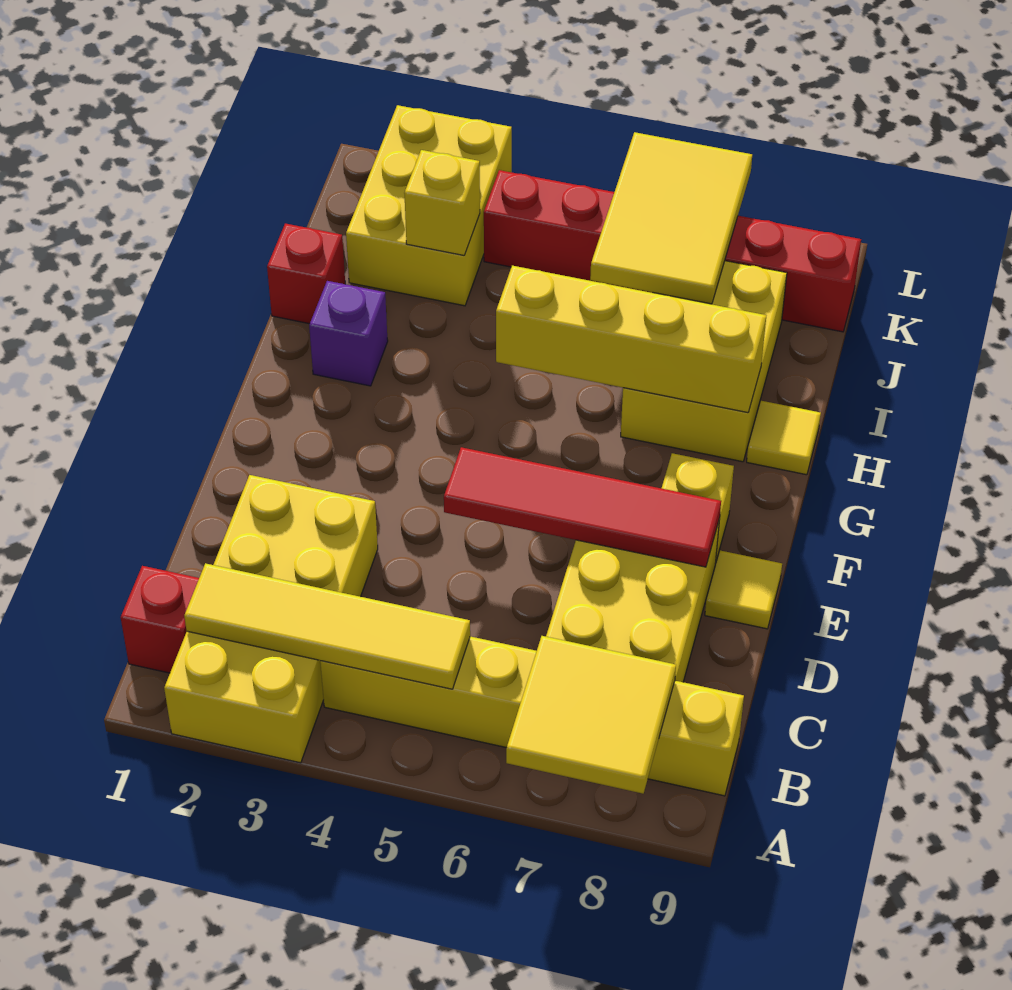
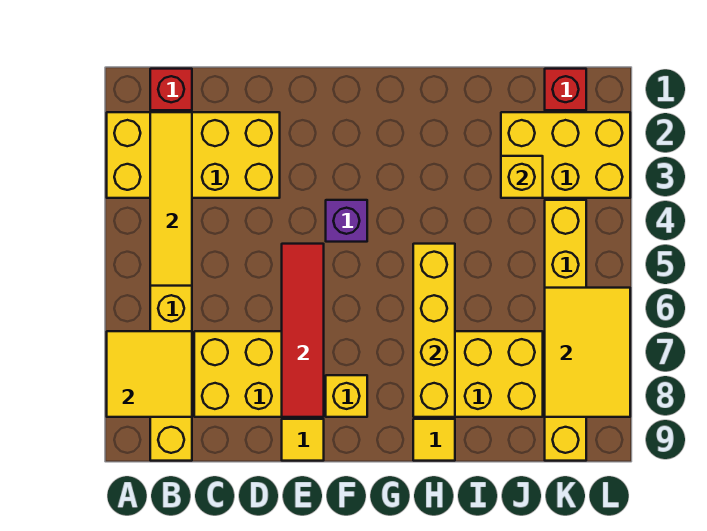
purple 1x1 brick [309,281,388,386] -> purple 1x1 brick moved to [326,200,367,242]
red 1x1 brick [267,224,345,324] -> red 1x1 brick moved to [545,69,586,110]
yellow 2x3 tile [590,132,752,304] -> yellow 2x3 tile turned to [545,288,630,417]
red 1x6 brick [484,170,861,332] -> yellow 1x6 brick [545,200,586,461]

